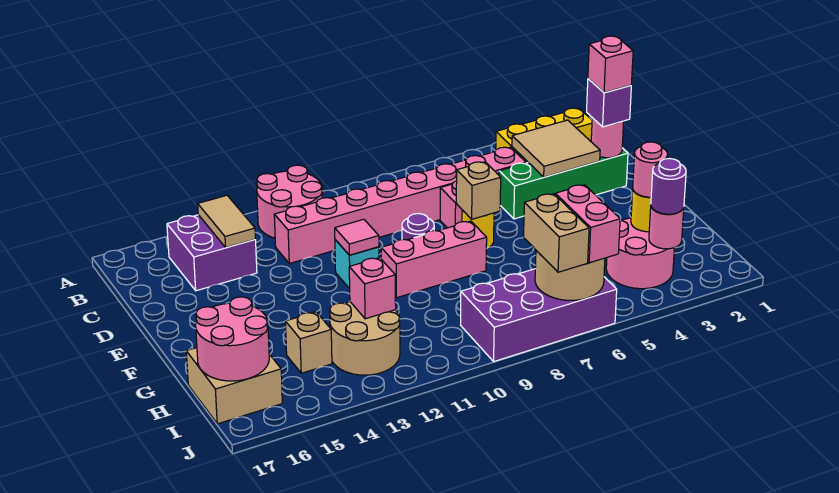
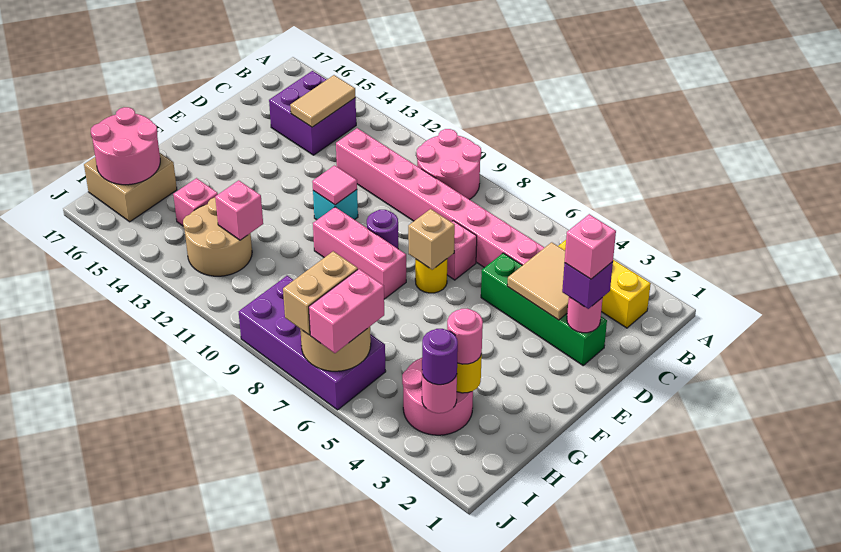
pink 2x2 round brick [257,165,322,238] -> pink 2x2 round brick moved to [417,129,481,200]
tan 1x1 brick [285,312,332,373] -> pink 1x1 brick [173,178,218,226]

